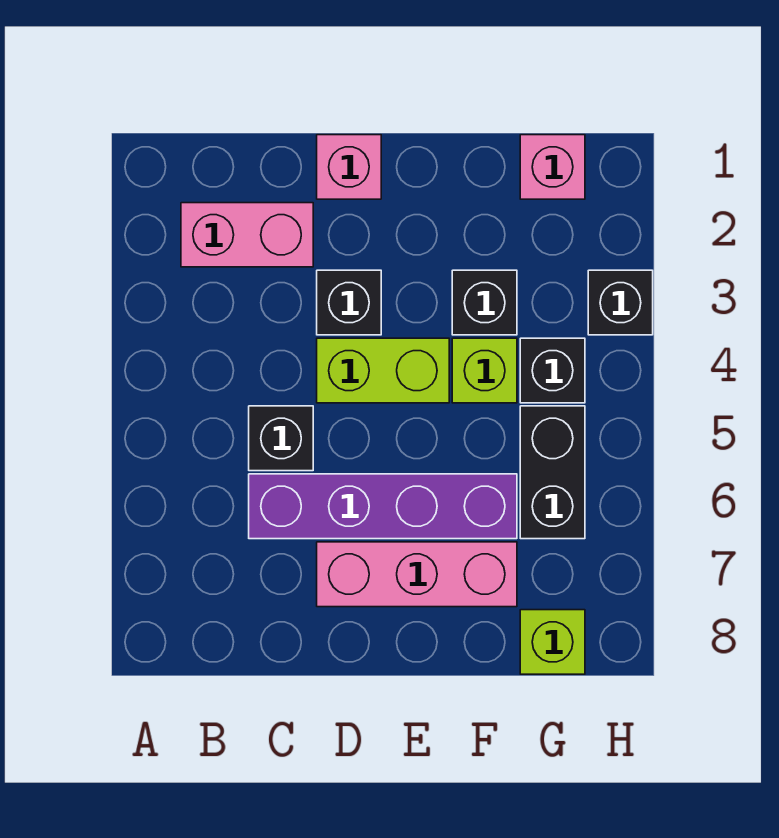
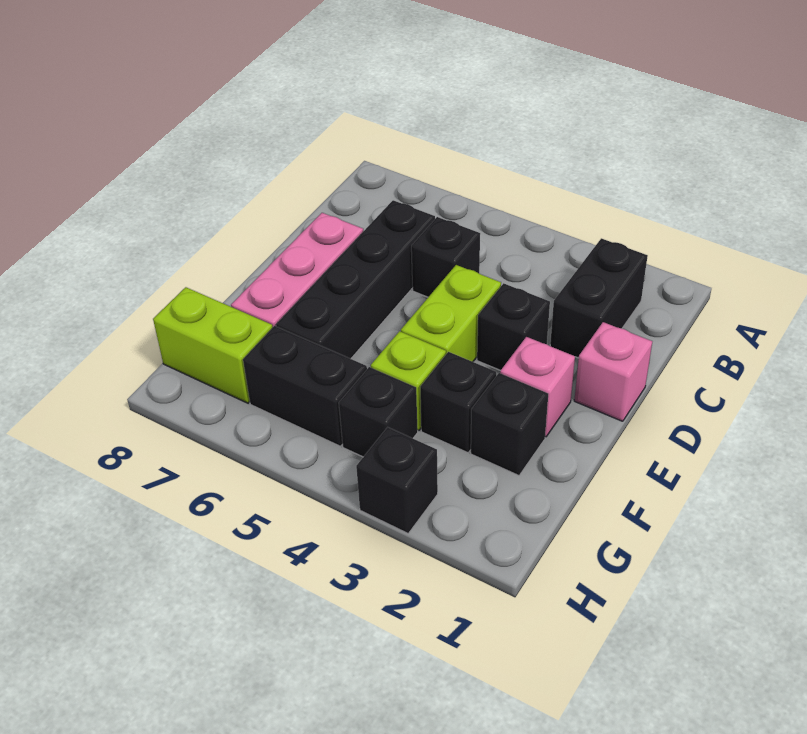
pink 1x2 brick [181,203,313,267] -> black 1x2 brick [550,238,648,358]
purple 1x4 brick [249,474,517,539] -> black 1x4 brick [276,200,435,359]
none -> black 1x1 brick [471,373,548,475]
pink 1x1 brick [520,135,585,199] -> pink 1x1 brick moved to [500,337,575,437]
lime 1x1 brick [520,610,585,674] -> lime 1x2 brick [153,287,273,403]

